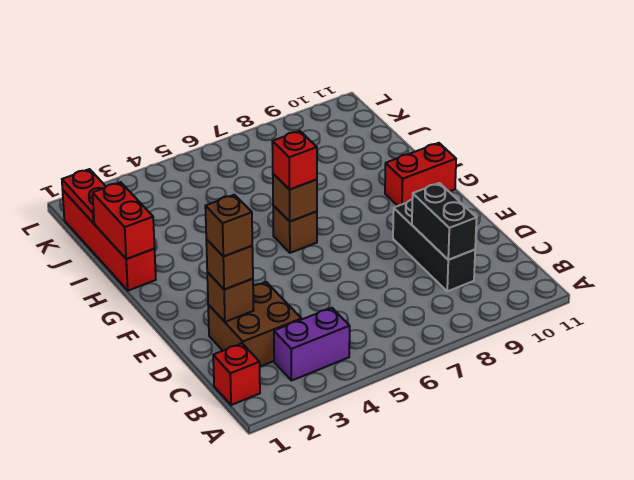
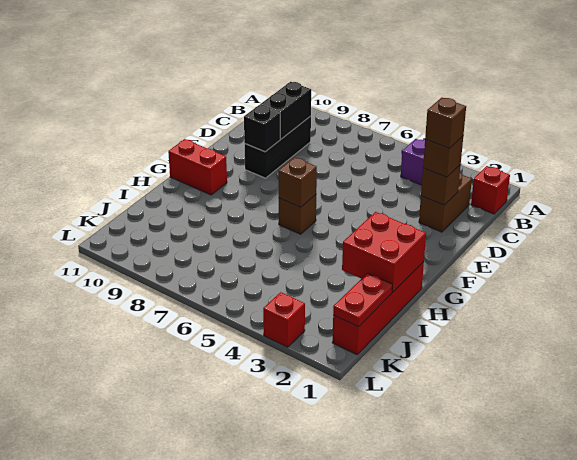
brown 2x2 brick [208,282,301,366] -> brown 1x2 brick [419,173,472,232]
none -> black 1x1 brick [244,105,280,152]
red 1x1 brick [272,131,317,190] -> red 1x1 brick moved to [263,292,305,347]
red 1x2 brick [93,182,155,259] -> red 2x2 brick [342,212,426,292]

